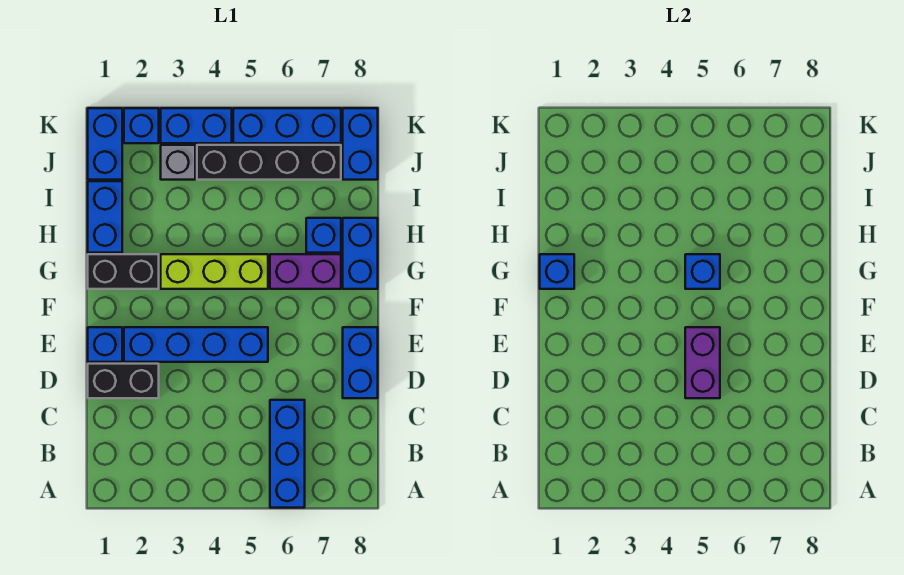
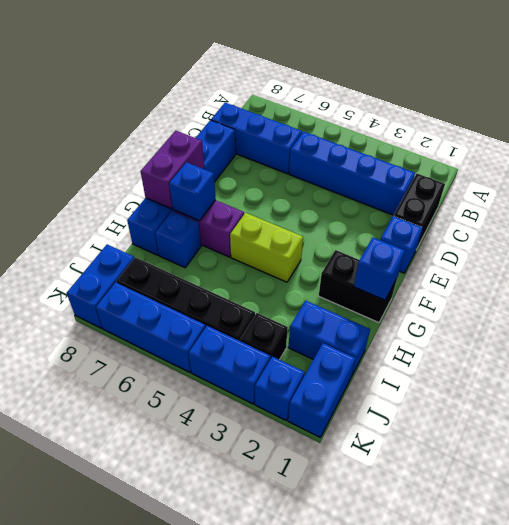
blue 1x3 brick [270,400,305,508] -> blue 1x3 brick turned to [211,103,302,174]
black 1x2 brick [88,364,159,398] -> black 1x2 brick turned to [393,174,445,248]
purple 1x2 brick [685,327,720,398] -> purple 1x2 brick moved to [141,131,204,209]
blue 1x4 brick [124,327,268,362] -> blue 1x4 brick moved to [289,132,415,215]
lime 1x3 brick [161,254,268,289] -> lime 1x2 brick [230,213,303,282]
blue 1x1 brick [685,254,720,289] -> blue 1x1 brick moved to [169,162,216,221]
blue 1x2 brick [88,181,122,253] -> blue 1x2 brick turned to [288,300,370,377]
grey 1x1 brick [161,145,195,180] -> black 1x1 brick [240,313,288,360]

